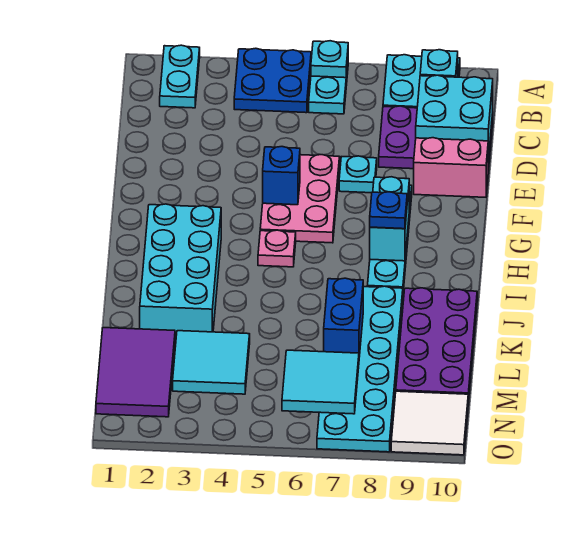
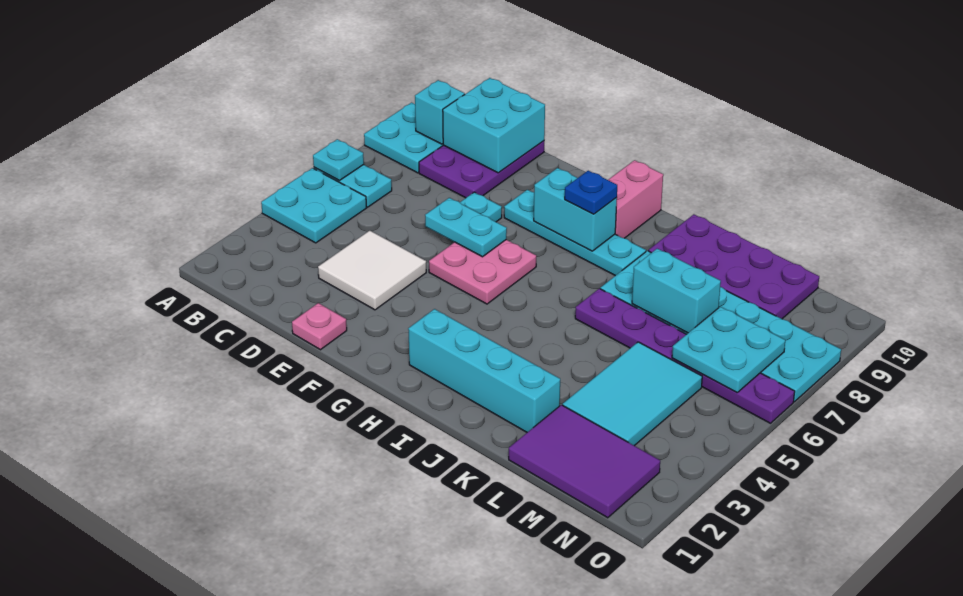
cyan 1x2 plate [160,45,200,108] -> cyan 1x2 plate moved to [425,198,507,257]
blue 2x2 plate [234,48,311,113] -> cyan 2x2 plate [261,168,366,243]
pink 2x3 plate [260,155,340,243] -> pink 2x2 plate [429,240,536,304]
pink 1x2 brick [414,138,488,197] -> pink 1x2 brick moved to [608,160,663,238]
blue 1x1 brick [263,147,300,205] -> none
cyan 2x4 brick [140,204,221,340] -> cyan 1x4 brick [408,309,560,432]
pink 1x1 plate [258,230,296,267] -> pink 1x1 plate moved to [292,303,347,350]
none -> purple 1x6 plate [575,289,795,423]
blue 1x2 brick [324,278,363,357] -> cyan 1x2 brick [632,249,721,333]
cyan 2x2 tile [173,331,250,394] -> cyan 2x3 tile [562,342,702,446]
cyan 2x2 tile [282,350,359,414] -> cyan 2x2 plate [672,307,785,392]
white 2x2 tile [391,391,468,455] -> white 2x2 tile moved to [318,231,426,310]

